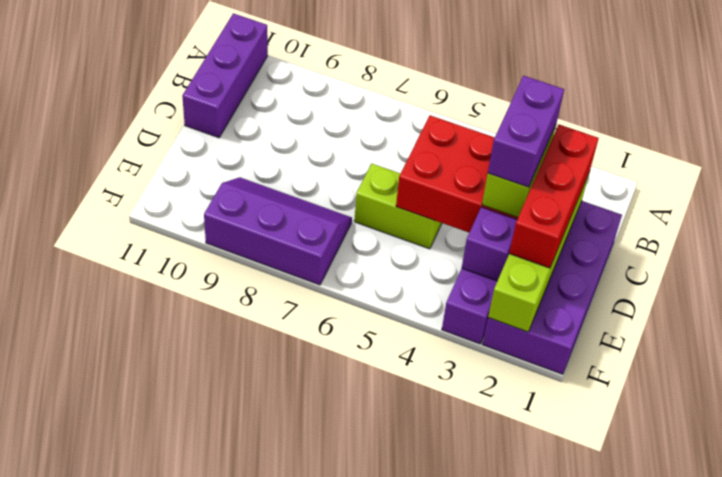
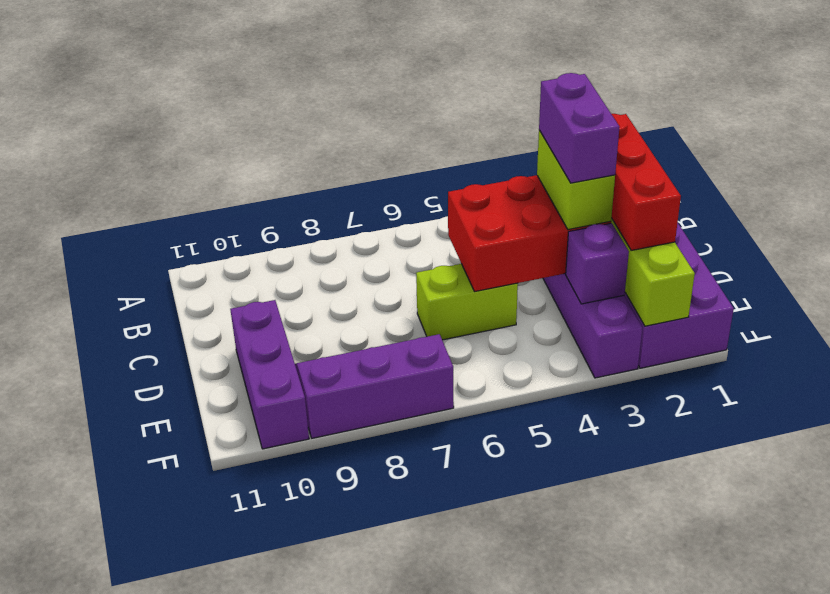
purple 1x3 brick [182,13,268,138] -> purple 1x3 brick moved to [230,300,309,449]

